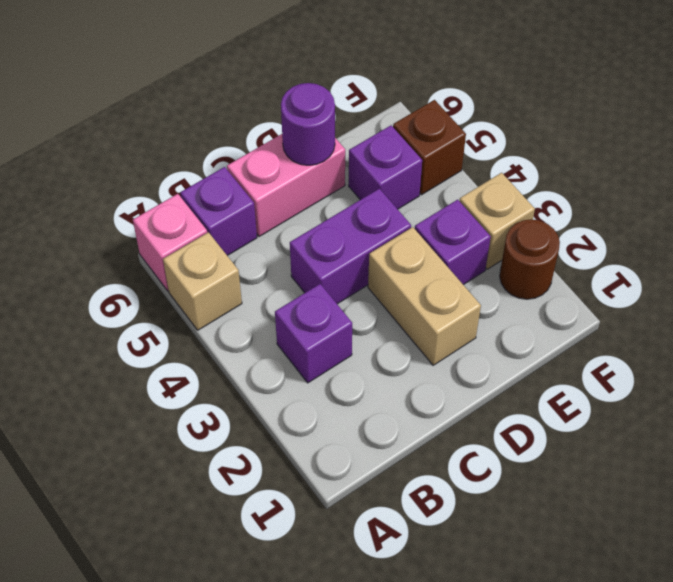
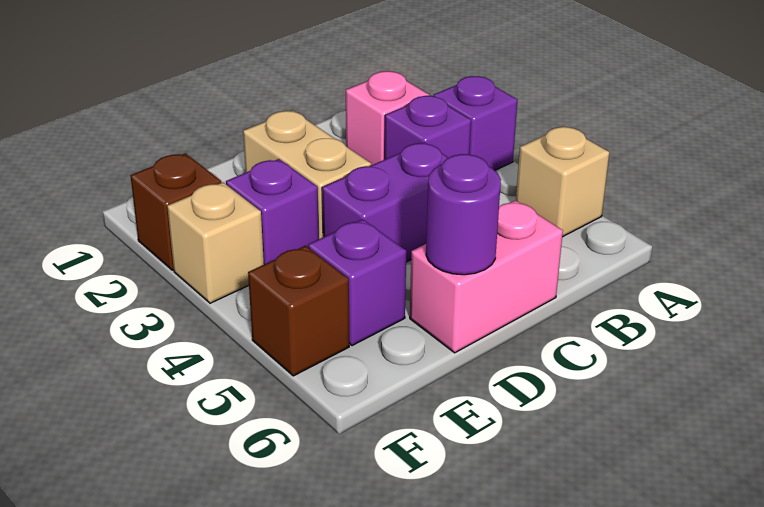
pink 1x1 brick [133,194,207,291] -> pink 1x1 brick moved to [346,71,429,165]
purple 1x1 brick [180,167,257,256] -> purple 1x1 brick moved to [433,76,517,170]
brown 1x1 round brick [500,219,560,299] -> brown 1x1 brick [131,153,221,270]

